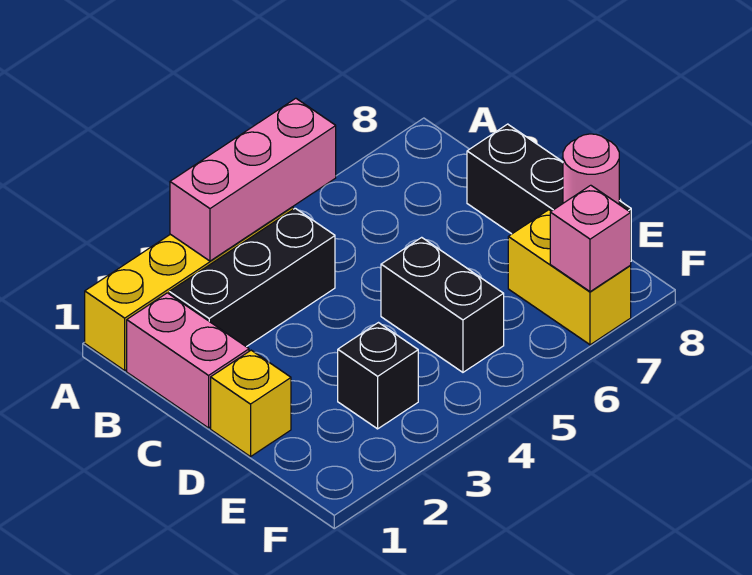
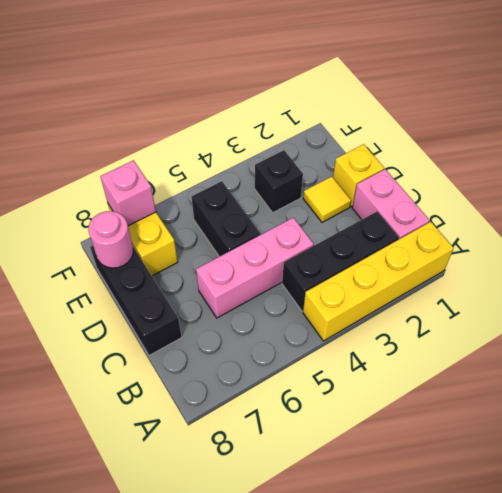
pink 1x3 brick [170,98,336,261] -> pink 1x3 brick moved to [196,218,314,318]
none -> yellow 1x1 tile [303,177,351,222]

